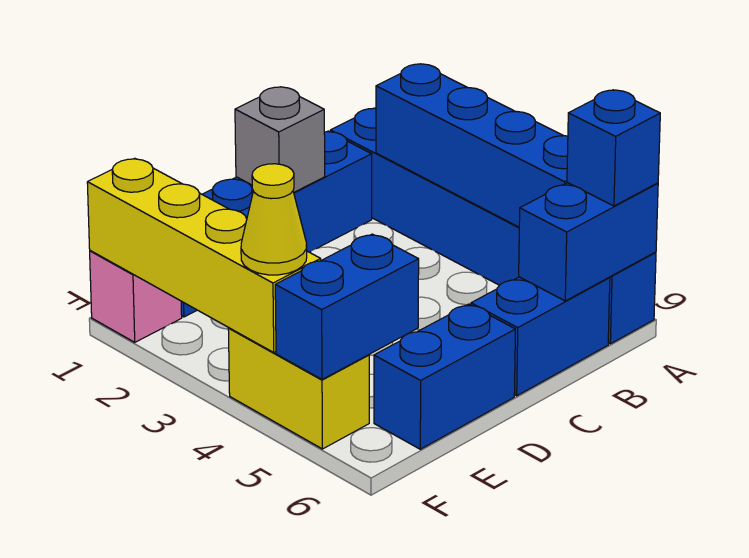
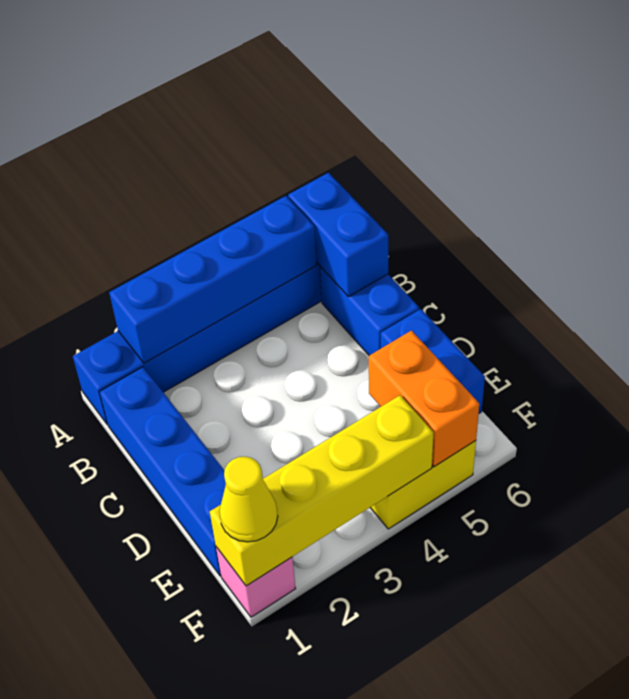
blue 1x1 brick [567,90,660,206] -> none
grey 1x1 brick [235,87,325,192] -> none
blue 1x2 brick [275,234,419,379] -> orange 1x2 brick [369,331,479,467]
yellow 1x1 cone [241,164,307,275] -> yellow 1x1 cone moved to [219,457,278,542]

